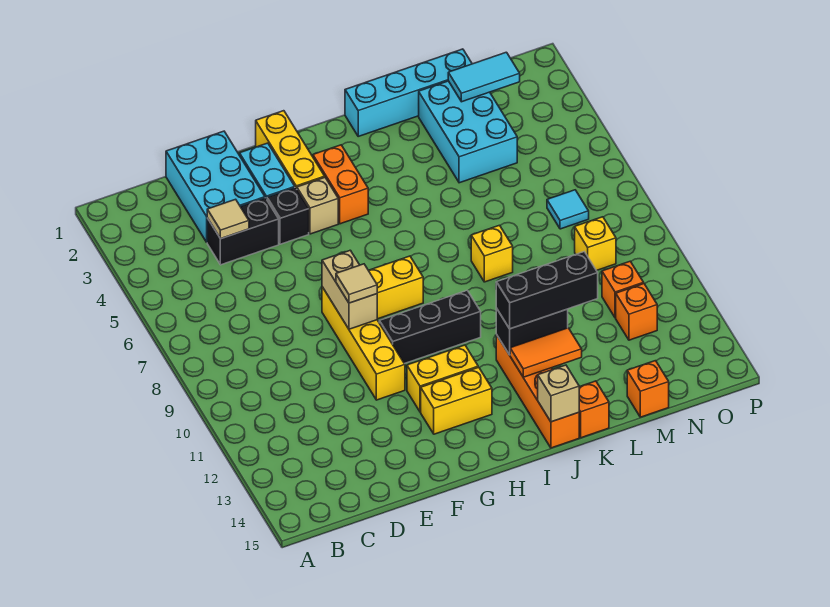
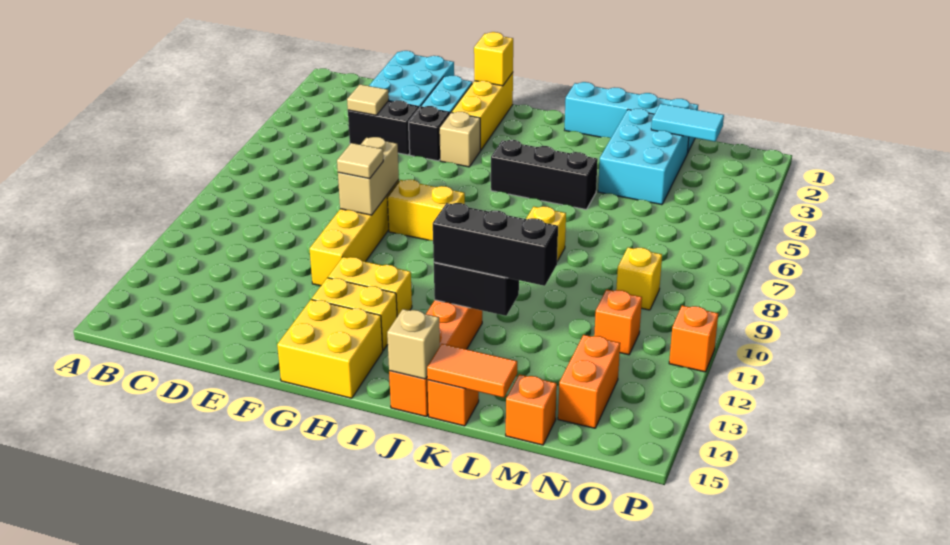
none -> yellow 1x1 brick [474,32,513,86]
black 1x3 brick [379,290,481,364] -> black 1x3 brick moved to [491,140,598,209]
none -> yellow 2x2 brick [277,299,383,398]
orange 1x2 brick [313,145,368,224] -> orange 1x2 brick moved to [558,335,620,428]
orange 1x2 tile [510,328,582,377] -> orange 1x2 tile moved to [427,344,517,398]
cyan 1x1 tile [547,190,589,229] -> none
orange 1x1 brick [616,284,657,340] -> orange 1x1 brick moved to [669,306,718,372]

